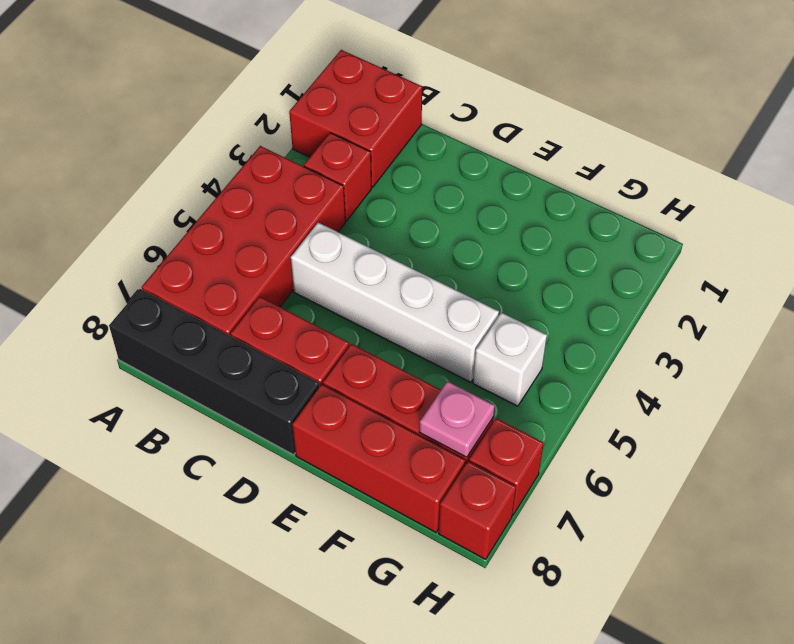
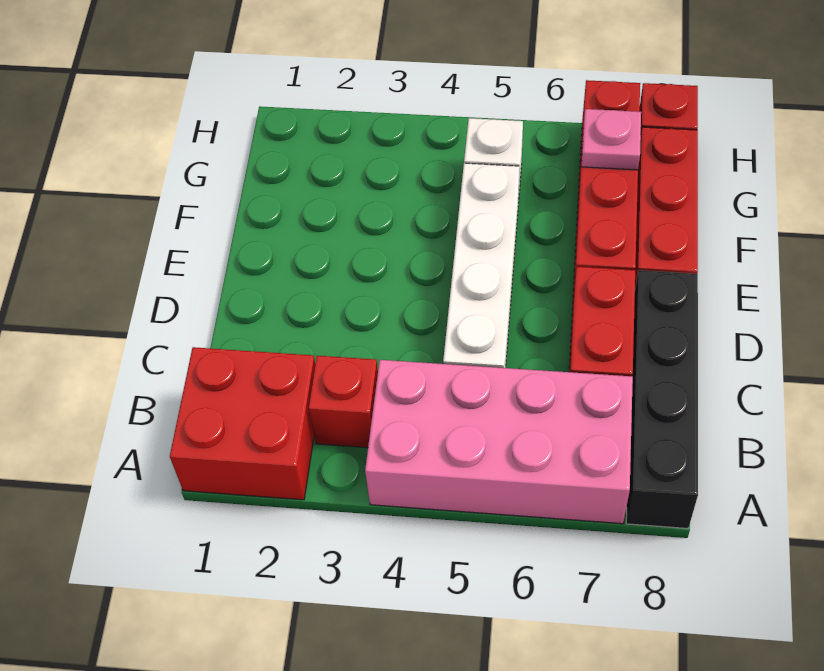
red 2x4 brick [142,146,345,336] -> pink 2x4 brick [365,360,633,524]

